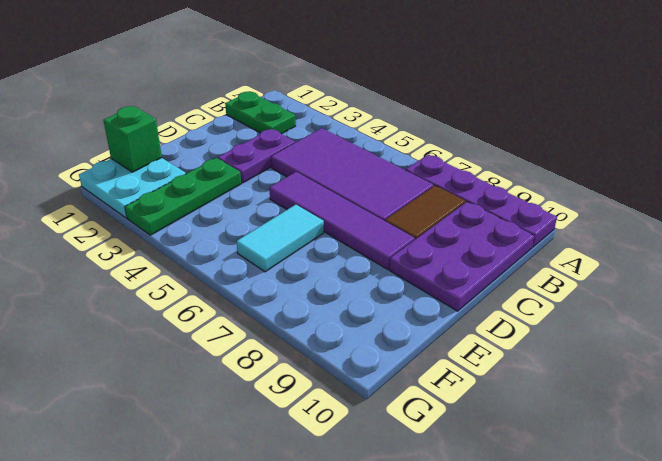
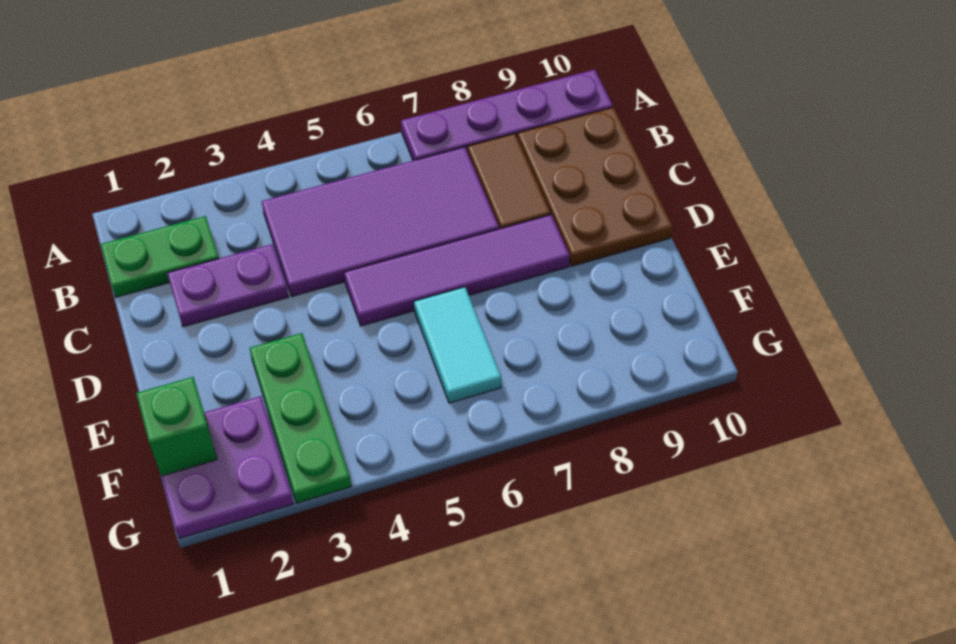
purple 2x3 plate [389,202,534,311] -> brown 2x3 plate [517,107,673,266]
purple 1x2 plate [218,129,295,183] -> purple 1x2 plate turned to [167,244,289,327]
cyan 2x2 plate [79,158,186,218] -> purple 2x2 plate [161,396,293,539]

